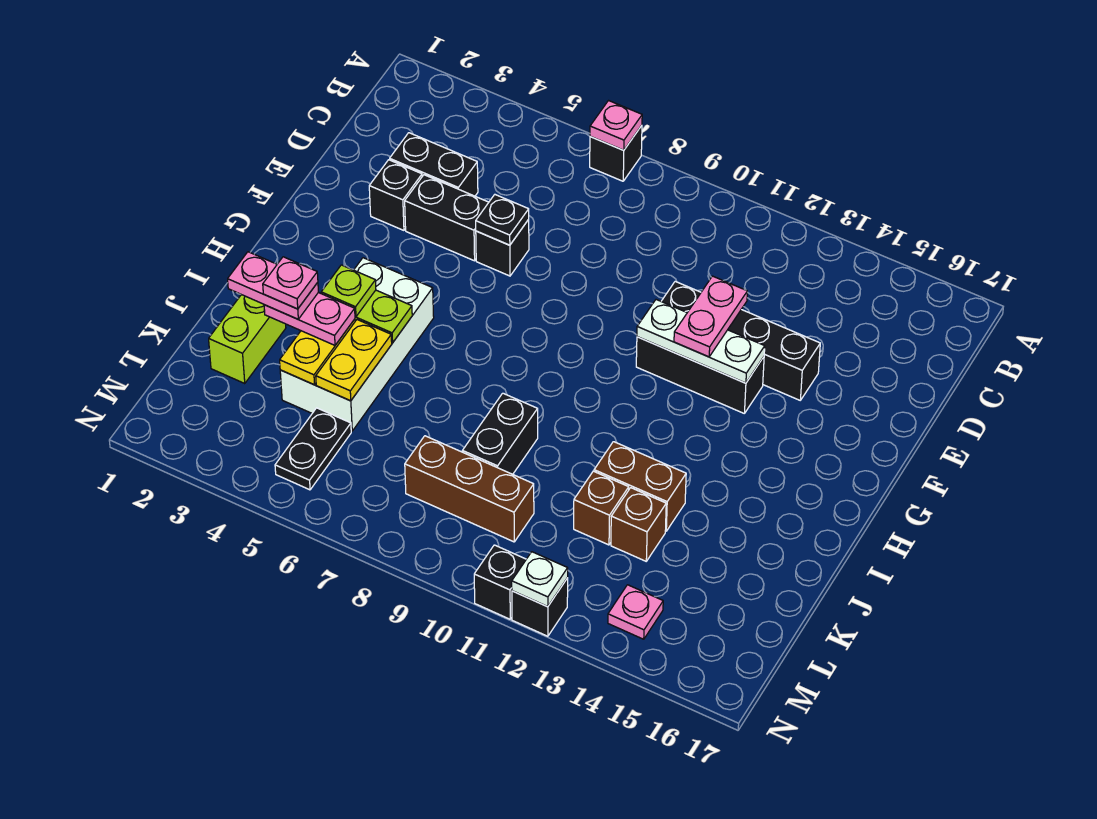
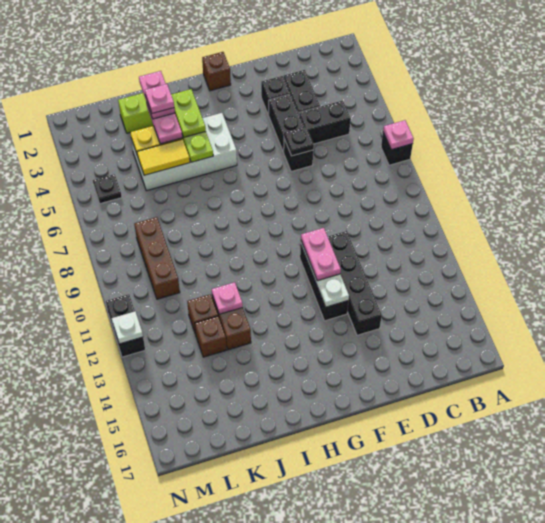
pink 1x2 plate [674,276,747,357] -> pink 1x2 plate turned to [301,228,341,281]
none -> brown 1x1 brick [202,52,231,91]
lime 1x1 plate [321,265,376,317] -> lime 1x2 plate [171,89,206,137]
yellow 1x2 plate [316,320,392,401] -> yellow 1x2 tile [137,139,190,175]
black 1x2 brick [462,393,538,474] -> black 1x2 brick moved to [299,100,351,144]
black 1x2 plate [275,408,351,490] -> black 1x1 plate [93,174,122,204]
pink 1x1 plate [608,585,663,639] -> pink 1x1 plate moved to [212,282,243,314]

